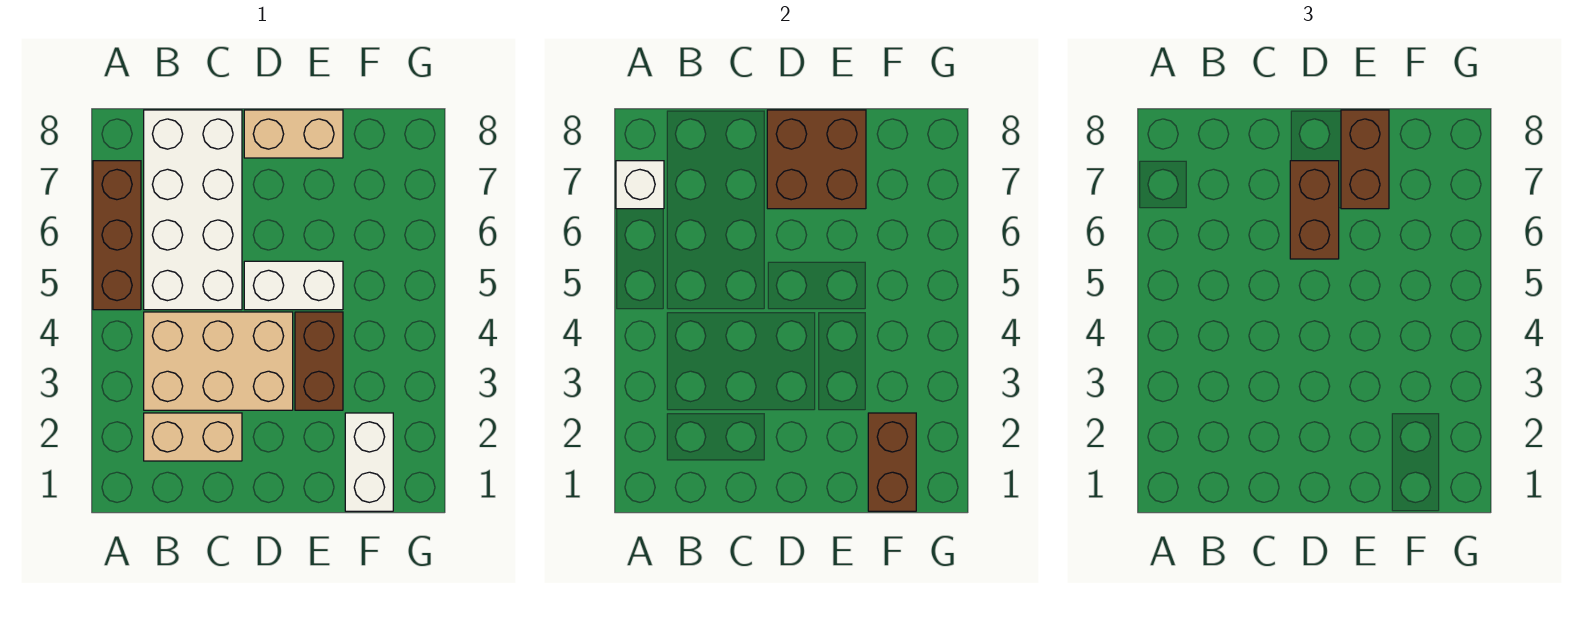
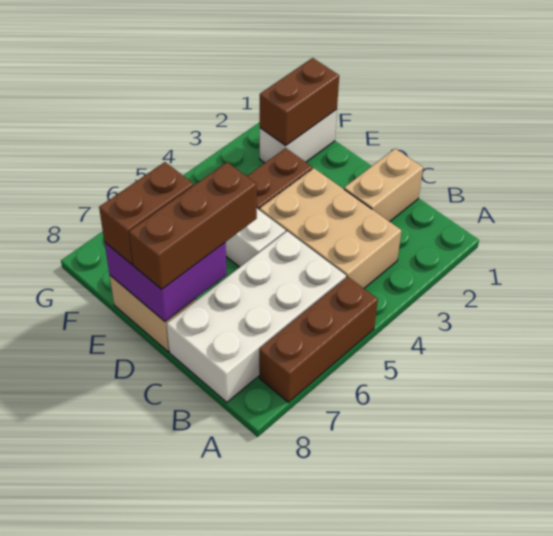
white 1x1 brick [616,161,664,209] -> none
tan 1x2 brick [144,413,242,461] -> tan 1x2 brick turned to [344,149,423,222]
brown 1x2 brick [1290,161,1339,259] -> brown 1x3 brick [129,162,257,289]
brown 2x2 brick [767,110,866,209] -> purple 2x2 brick [105,243,227,322]

